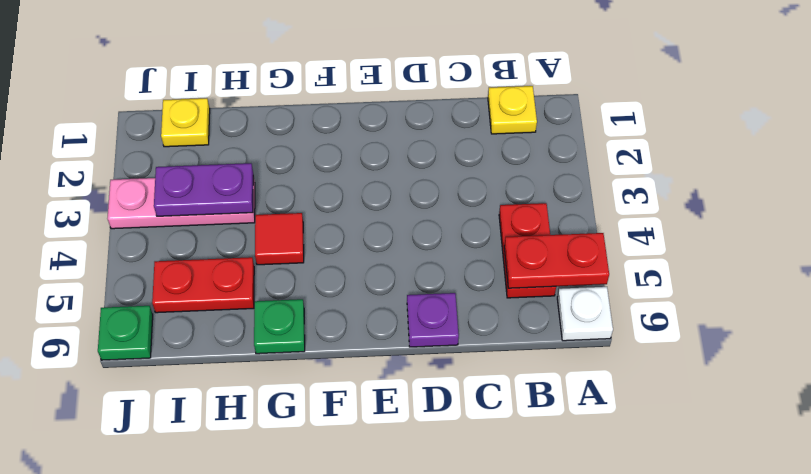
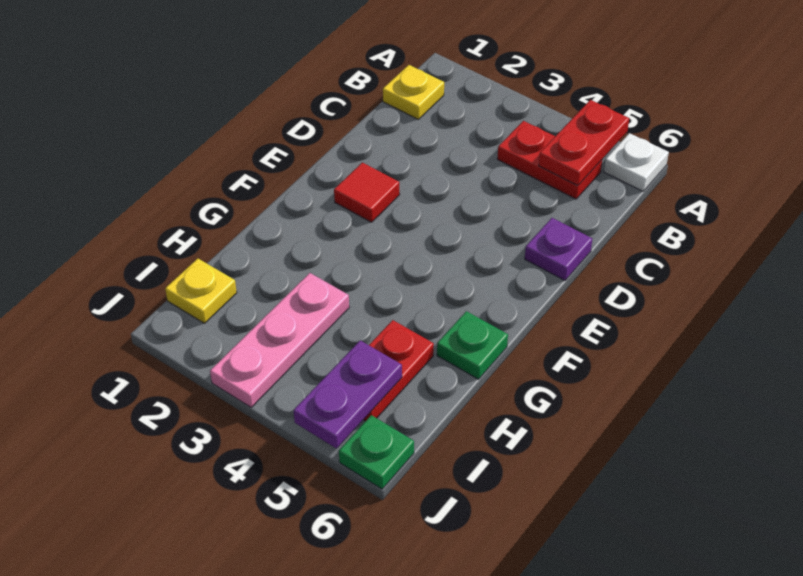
red 1x1 tile [255,213,304,265] -> red 1x1 tile moved to [334,163,400,222]
purple 1x2 plate [154,163,253,216] -> purple 1x2 plate moved to [293,340,402,448]

